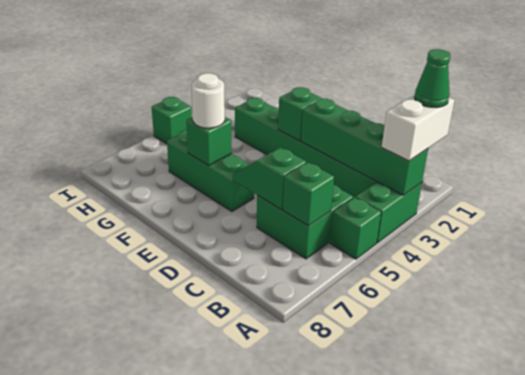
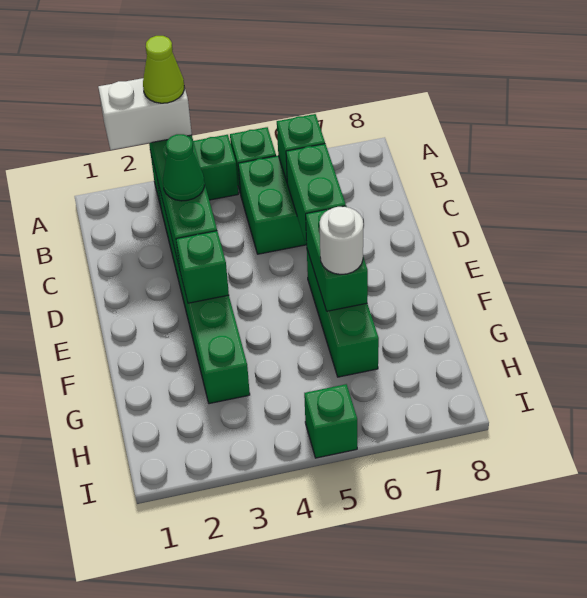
green 1x1 cone [414,49,450,107] -> green 1x1 cone moved to [163,134,204,201]
none -> lime 1x1 cone [143,36,184,103]
green 1x2 slope [233,147,306,210] -> green 1x2 brick [286,144,346,245]
green 1x1 brick [186,117,231,166] -> green 1x2 brick [306,206,368,311]

